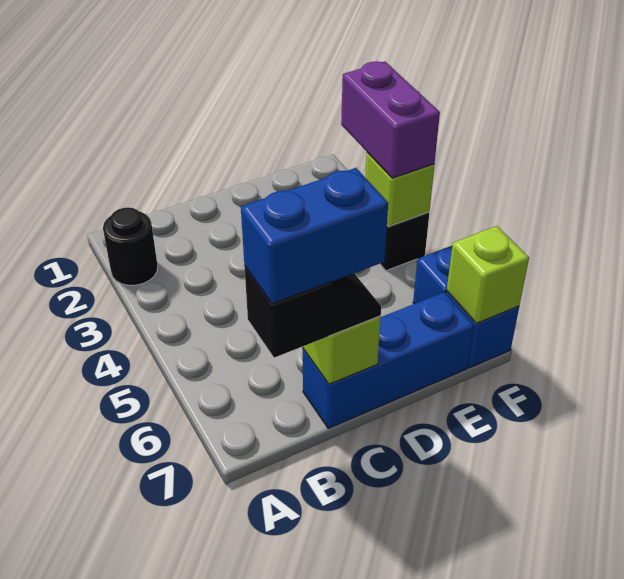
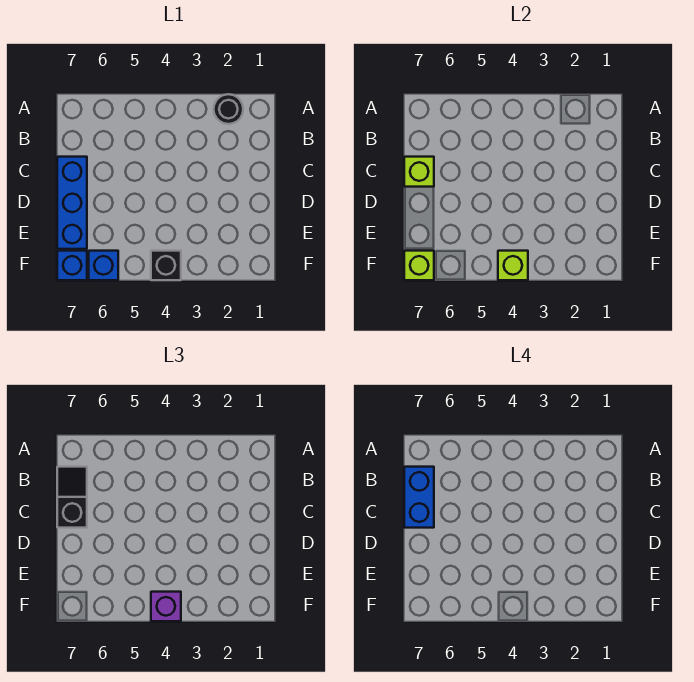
black 1x2 slope [245,267,381,358] -> black 1x2 slope turned to [57,467,87,528]
purple 1x2 brick [341,61,440,178] -> purple 1x1 brick [151,592,181,621]

